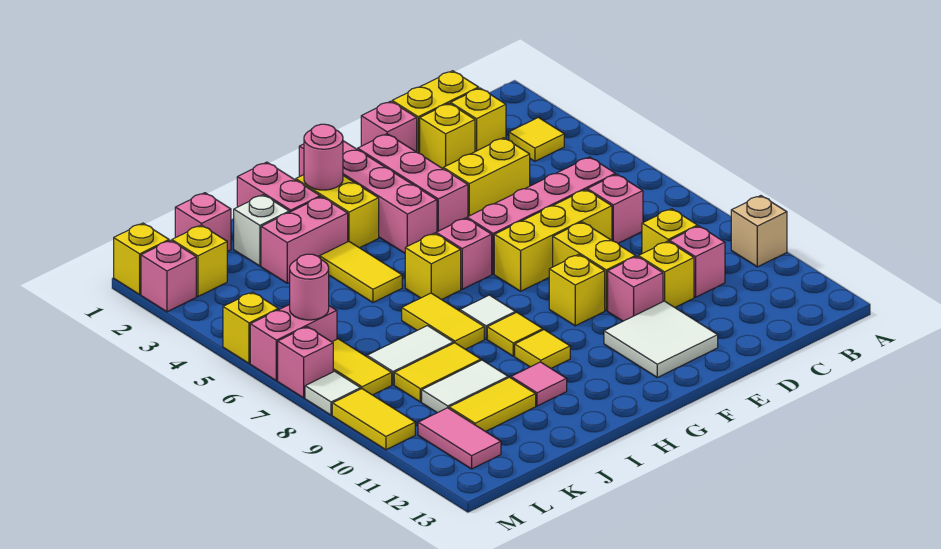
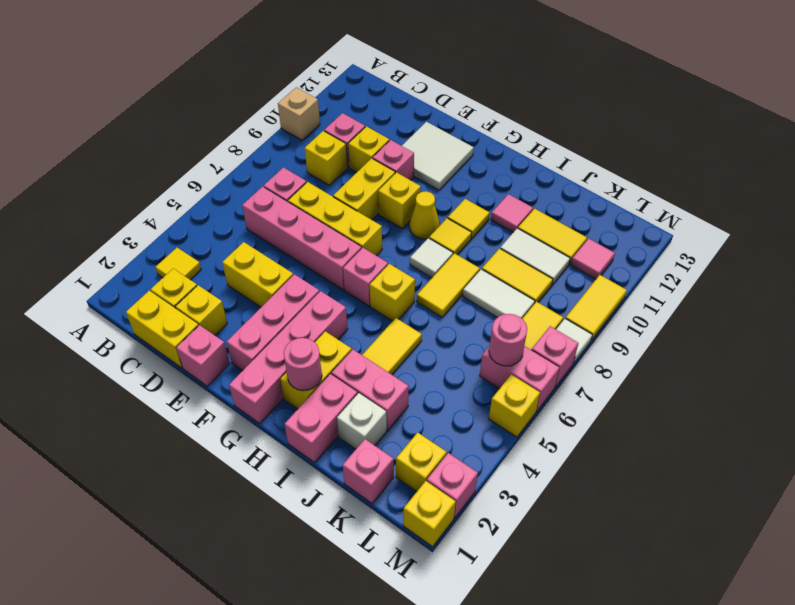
none -> yellow 1x1 cone [410,191,440,239]
pink 1x2 tile [418,408,501,469] -> pink 1x1 tile [571,238,615,279]

